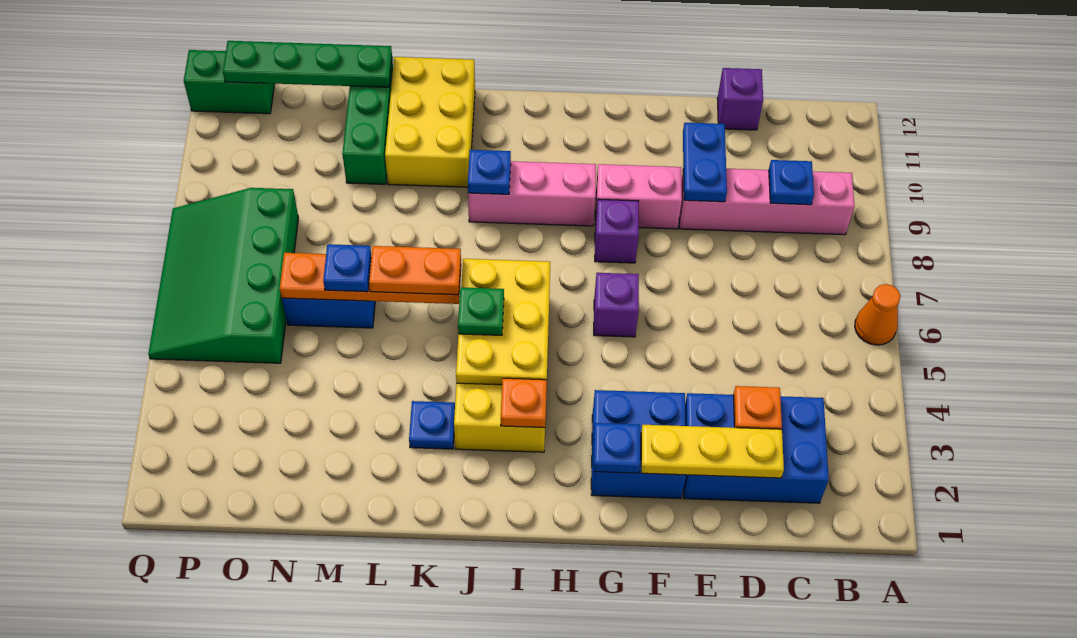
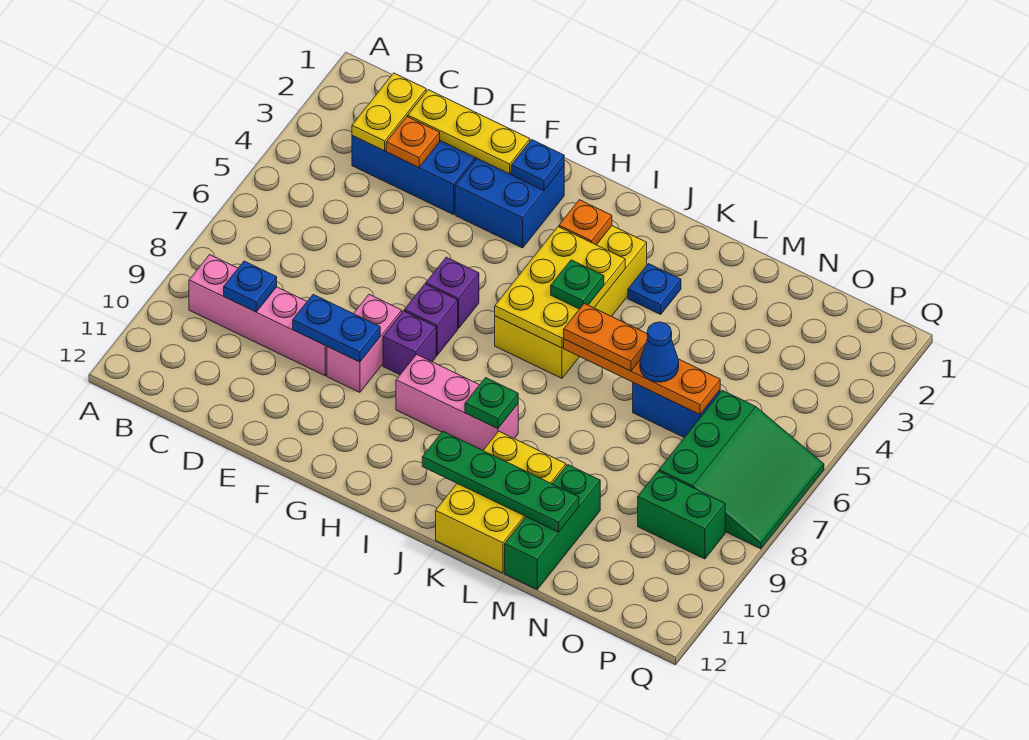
orange 1x1 cone [855,284,900,345] -> none
none -> yellow 1x2 plate [352,73,426,151]
purple 1x1 brick [717,68,763,130] -> purple 1x1 brick moved to [404,284,458,355]
blue 1x2 plate [683,123,727,202] -> blue 1x2 plate turned to [293,294,380,362]
pink 1x2 brick [595,164,682,229] -> pink 1x2 brick turned to [327,294,402,392]
blue 1x1 plate [468,150,511,194] -> green 1x1 plate [465,378,518,429]
blue 1x1 plate [323,244,371,292] -> blue 1x1 cone [640,322,679,382]
green 1x4 plate [223,41,392,87] -> green 1x4 plate moved to [422,432,579,532]
green 3x4 slope [148,188,298,363] -> green 3x3 slope [659,390,824,549]
green 1x2 brick [184,50,275,114] -> green 1x2 brick moved to [638,471,725,559]

